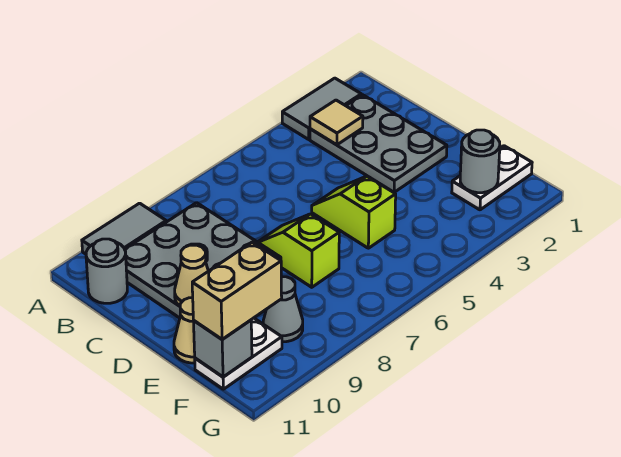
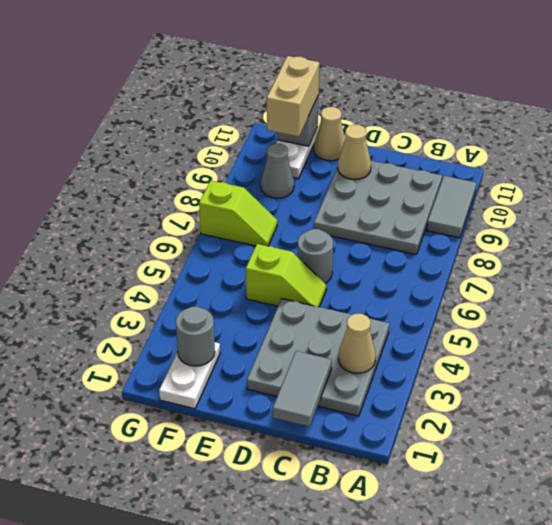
grey 1x2 tile [282,78,361,139] -> grey 1x2 tile moved to [273,351,332,427]
grey 2x3 plate [310,95,447,192] -> grey 3x3 plate [247,299,389,416]
tan 1x1 tile [310,100,363,145] -> tan 1x1 cone [338,314,376,373]
grey 1x1 round brick [86,239,127,303] -> grey 1x1 round brick moved to [297,229,333,283]
lime 1x2 slope [258,214,339,287] -> lime 1x2 slope moved to [199,181,277,246]

